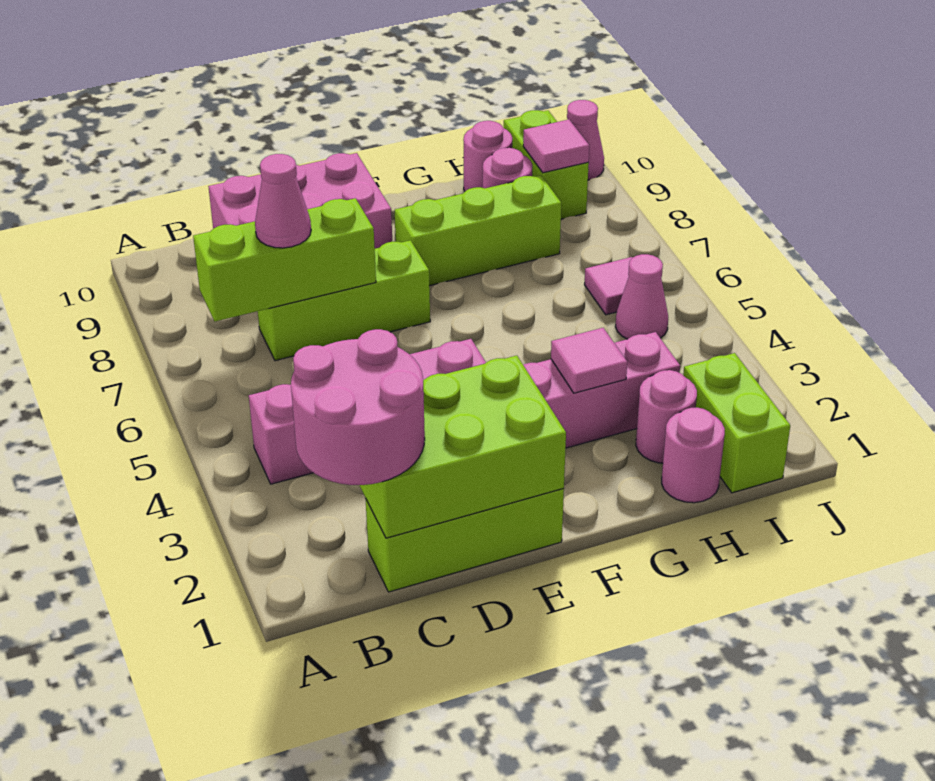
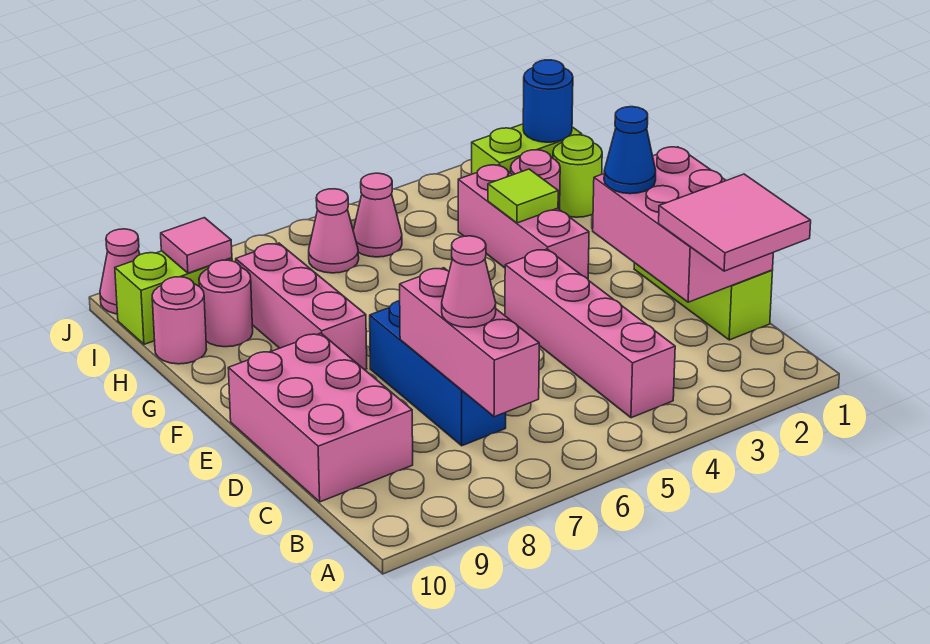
pink 2x2 round brick [291,329,425,485] -> pink 2x2 tile [659,174,811,271]
lime 1x3 brick [193,198,376,321] -> pink 1x3 brick [400,268,539,417]
lime 2x3 brick [359,356,566,538] -> pink 2x3 brick [593,147,773,302]
lime 1x3 brick [258,240,430,361] -> blue 1x3 brick [370,301,506,446]
none -> blue 1x1 cone [604,107,656,194]
lime 1x3 brick [395,176,561,286] -> pink 1x3 brick [236,243,367,370]
pink 1x1 tile [551,328,627,393] -> lime 1x1 tile [488,169,558,223]
pink 1x1 round brick [662,408,725,503] -> lime 1x1 round brick [553,135,602,217]
none -> blue 1x1 round brick [523,60,573,142]
pink 1x1 tile [584,257,633,315] -> pink 1x1 cone [309,189,359,273]

